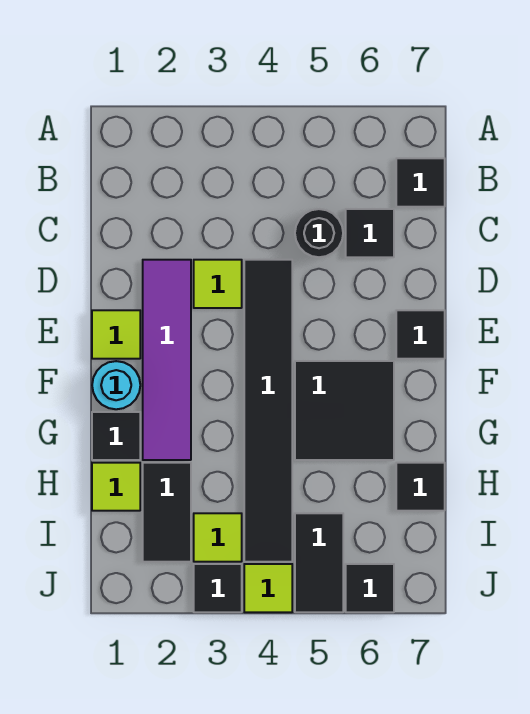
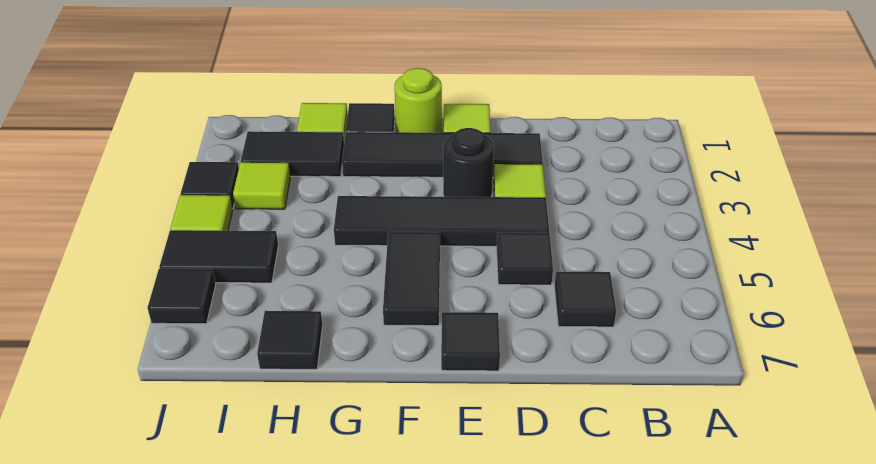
black 1x1 tile [396,158,445,207] -> black 1x1 tile moved to [497,233,553,285]
black 1x1 round brick [295,209,343,257] -> black 1x1 round brick moved to [443,128,494,197]
purple 1x4 tile [143,260,191,460] -> black 1x4 tile [342,132,543,178]
black 1x6 tile [244,260,292,562] -> black 1x4 tile [334,196,549,246]
cyan 1x1 round brick [92,361,140,409] -> lime 1x1 round brick [395,68,442,133]
black 2x2 tile [295,361,394,460] -> black 1x2 tile [383,232,440,326]

